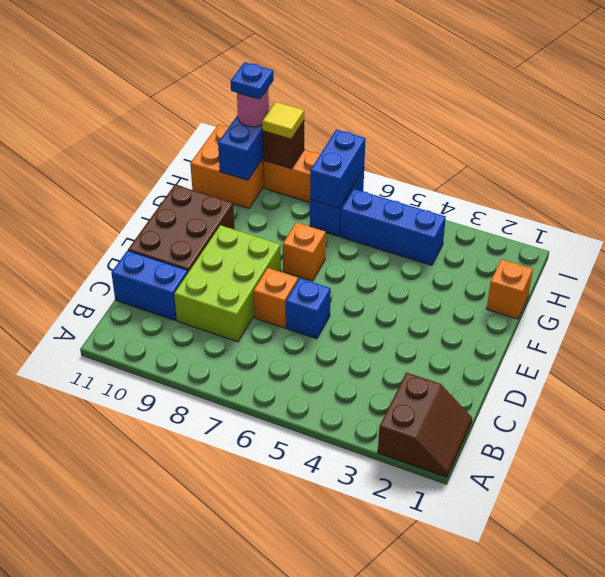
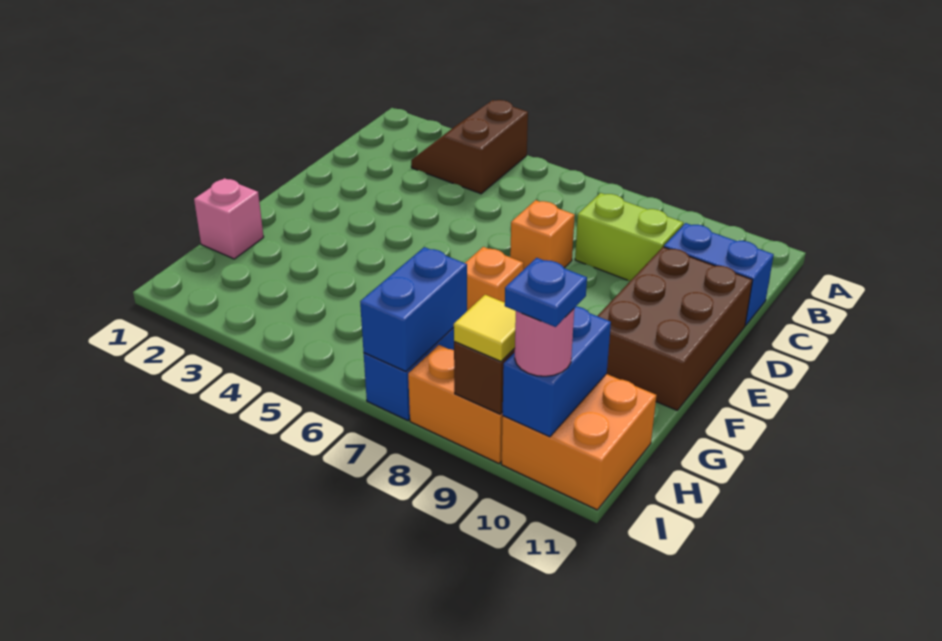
brown 2x2 slope [378,373,472,477] -> brown 2x2 slope moved to [411,100,528,194]
lime 2x3 brick [174,225,281,342] -> lime 1x2 brick [575,193,683,281]
blue 1x1 brick [286,278,331,339] -> none
orange 1x1 brick [487,259,533,319] -> pink 1x1 brick [194,178,264,259]
blue 1x3 brick [340,189,446,265] -> none

